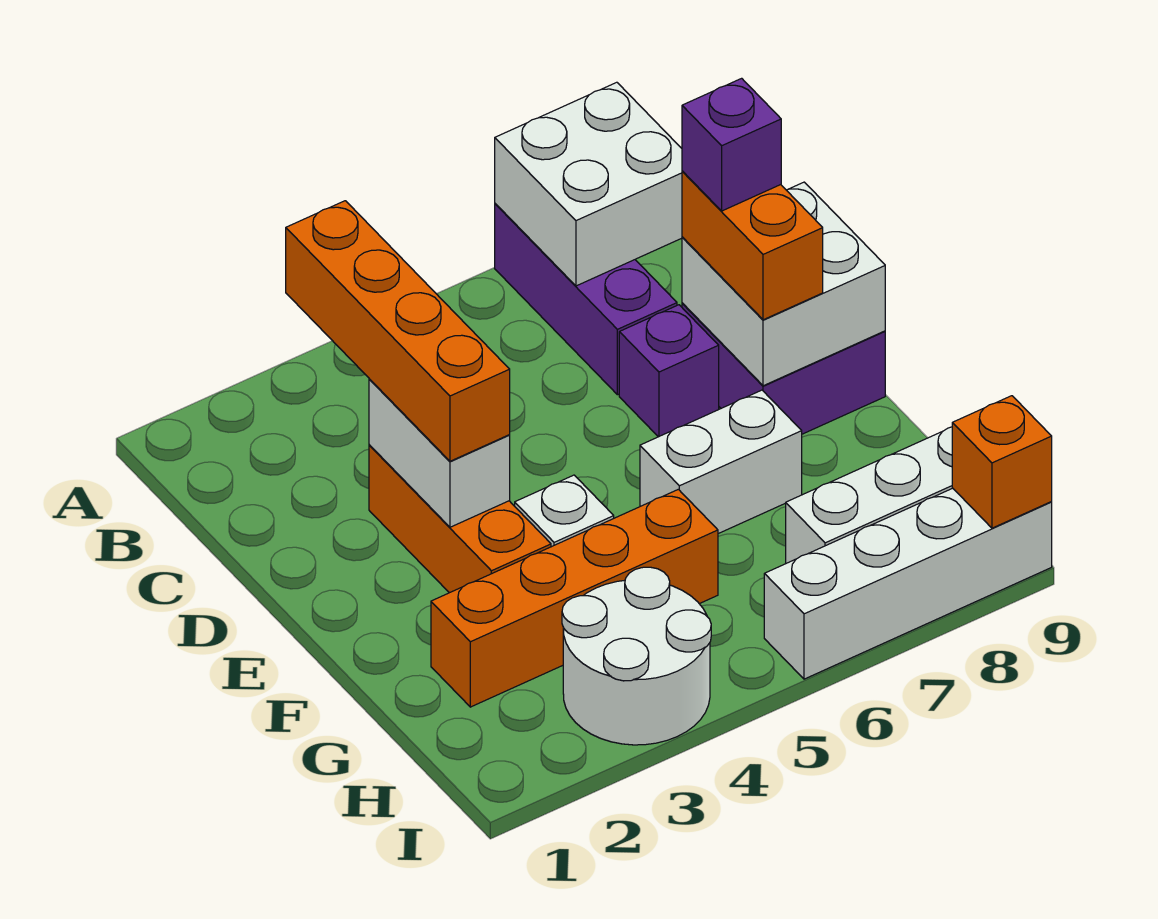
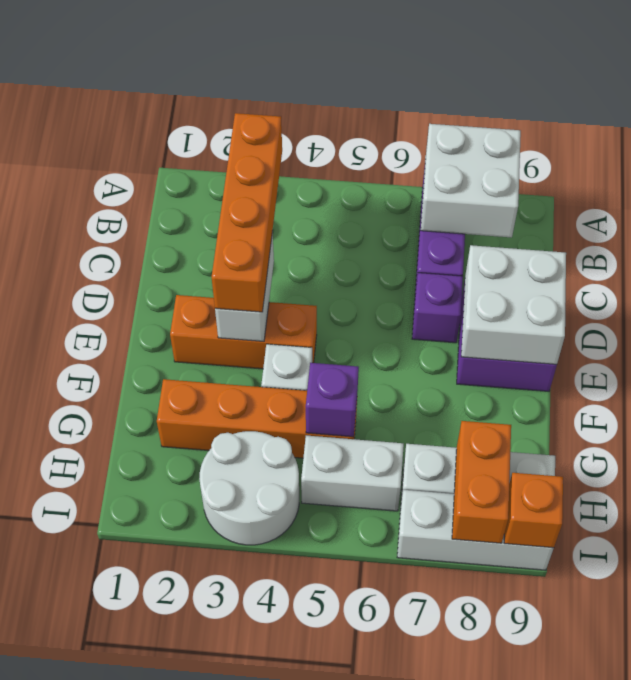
orange 1x3 brick [369,445,551,593] -> orange 1x3 brick turned to [170,295,317,369]
orange 1x2 brick [682,171,823,320] -> orange 1x2 brick moved to [452,421,511,543]
purple 1x1 brick [682,78,781,211] -> purple 1x1 brick moved to [306,363,359,437]
white 1x2 brick [640,390,802,534] -> white 1x2 brick moved to [301,436,404,511]
white 1x4 brick [764,488,1052,679] -> white 1x3 brick [397,490,554,570]

